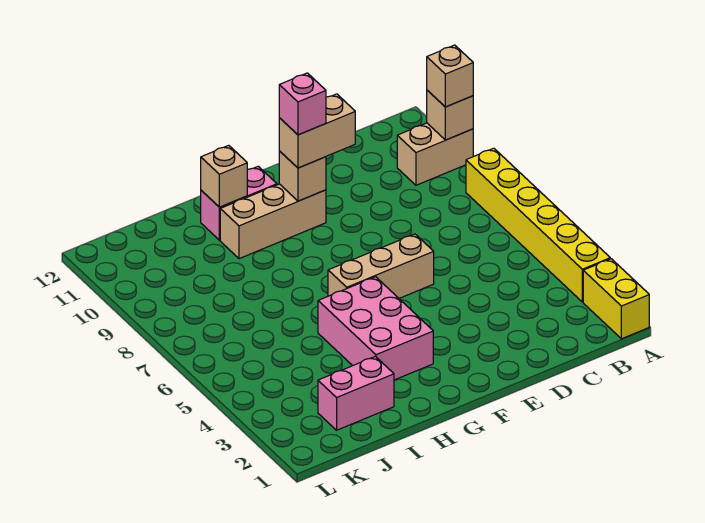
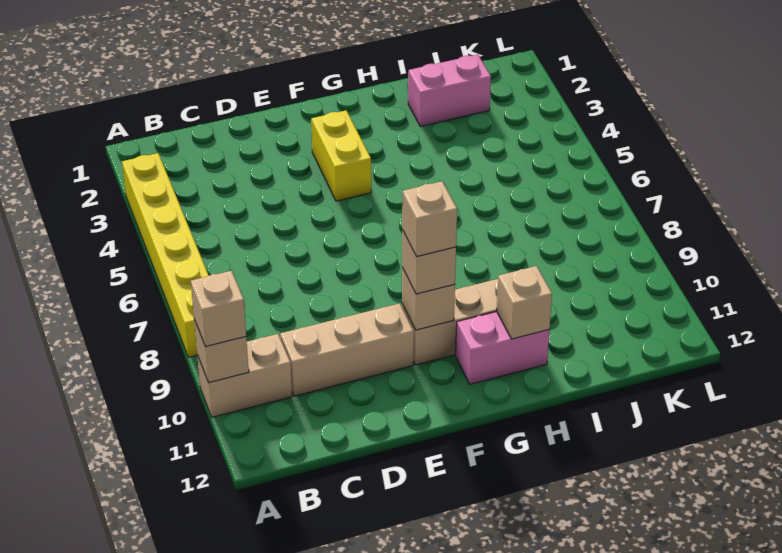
yellow 1x2 brick [583,259,649,339] -> yellow 1x2 brick moved to [311,111,371,201]
tan 1x3 brick [328,234,434,298] -> tan 1x3 brick moved to [280,303,414,396]
tan 1x2 brick [279,94,355,168] -> tan 1x1 brick [402,230,456,294]
pink 1x1 brick [279,73,326,135] -> tan 1x1 brick [402,181,457,257]
pink 2x3 brick [318,277,433,380] -> none

